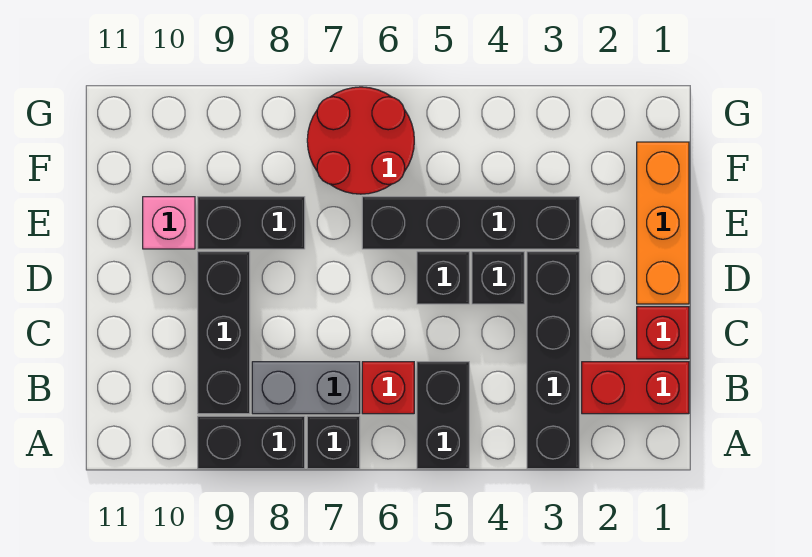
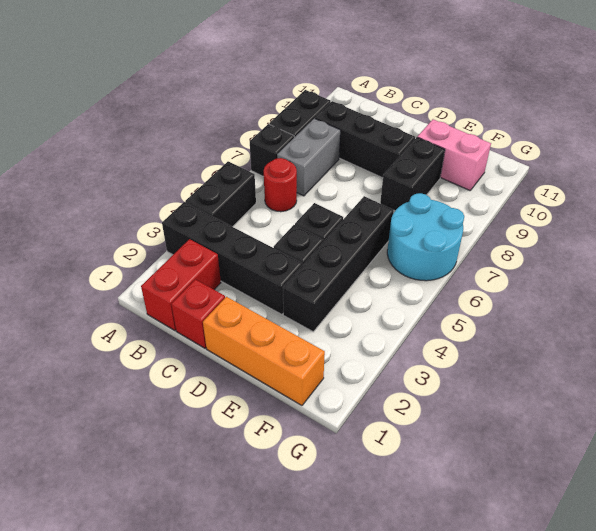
black 1x2 brick [417,362,469,469] -> black 1x2 brick turned to [185,161,256,227]
red 1x1 brick [362,362,414,414] -> red 1x1 round brick [264,158,297,212]
pink 1x1 brick [143,197,195,249] -> pink 1x2 brick [417,119,491,190]
red 2x2 round brick [307,87,414,194] -> cyan 2x2 round brick [387,193,464,281]

